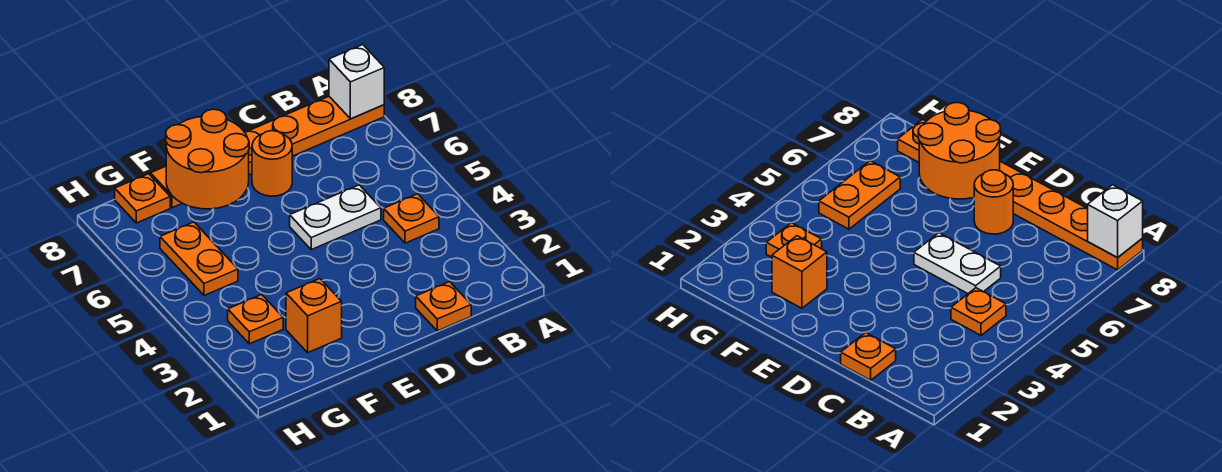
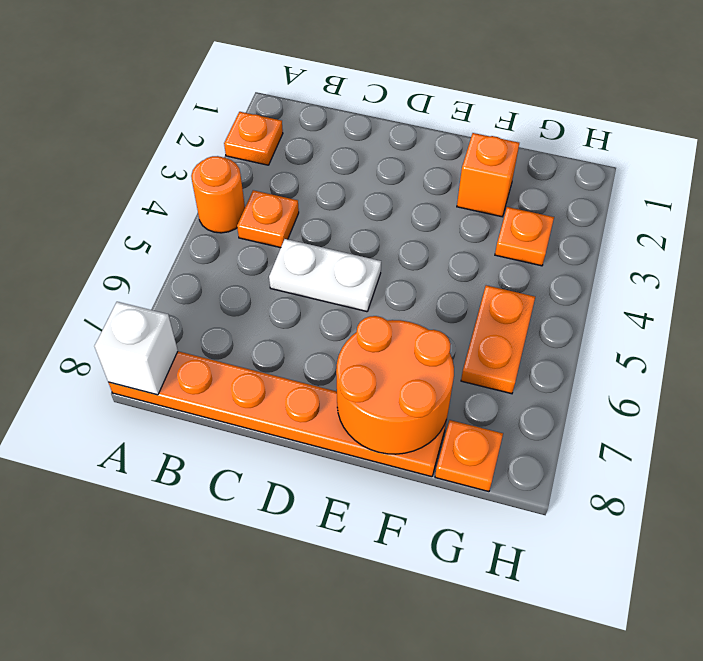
orange 1x1 plate [416,282,471,331] -> orange 1x1 plate moved to [224,112,283,165]
orange 1x1 round brick [252,131,292,196] -> orange 1x1 round brick moved to [191,156,245,233]

